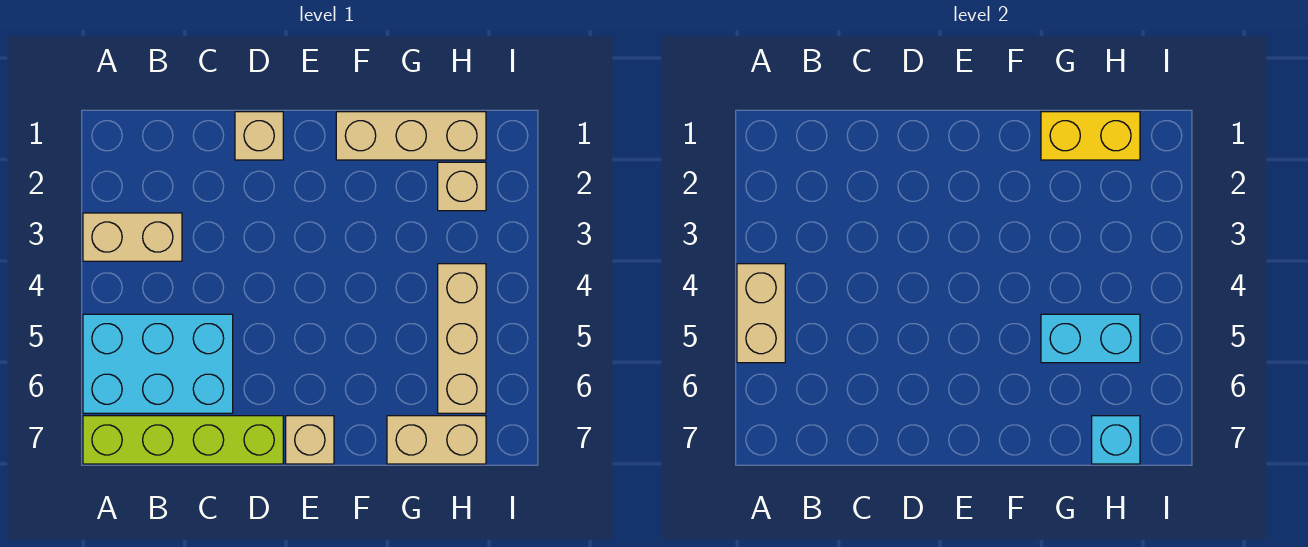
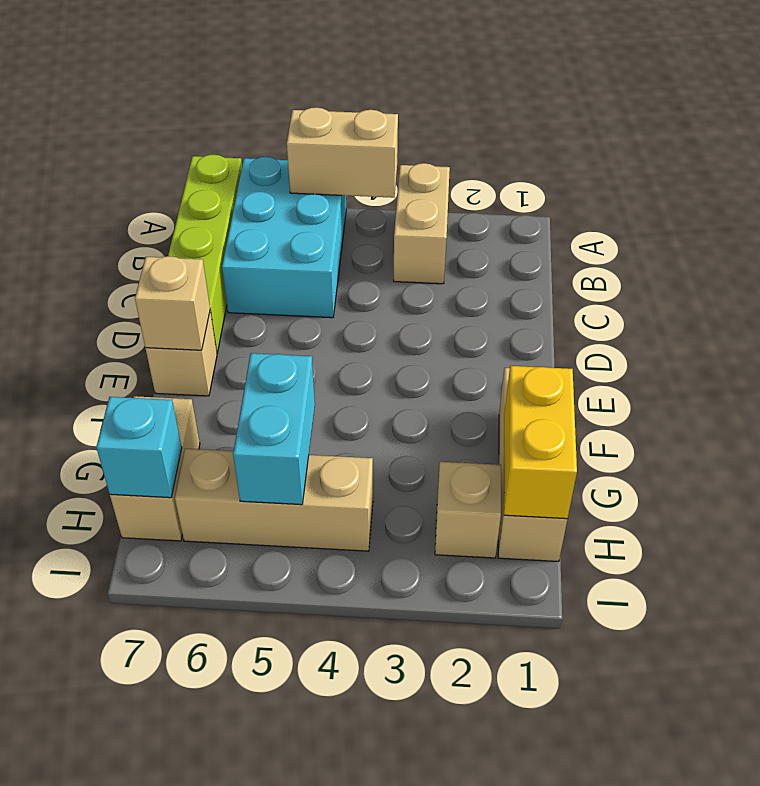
tan 1x1 brick [235,112,283,160] -> tan 1x1 brick moved to [135,256,210,350]

